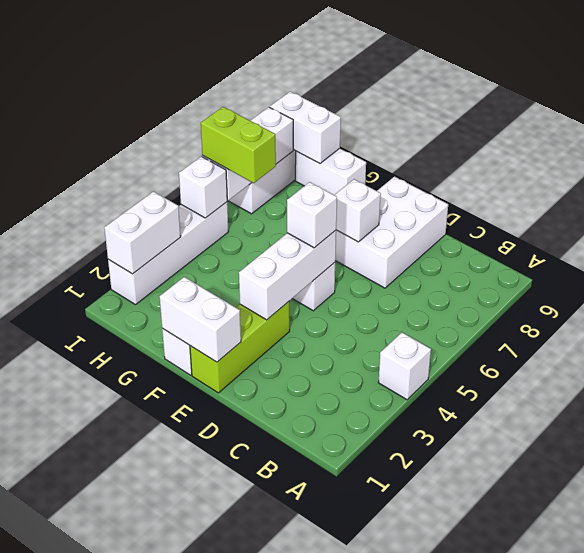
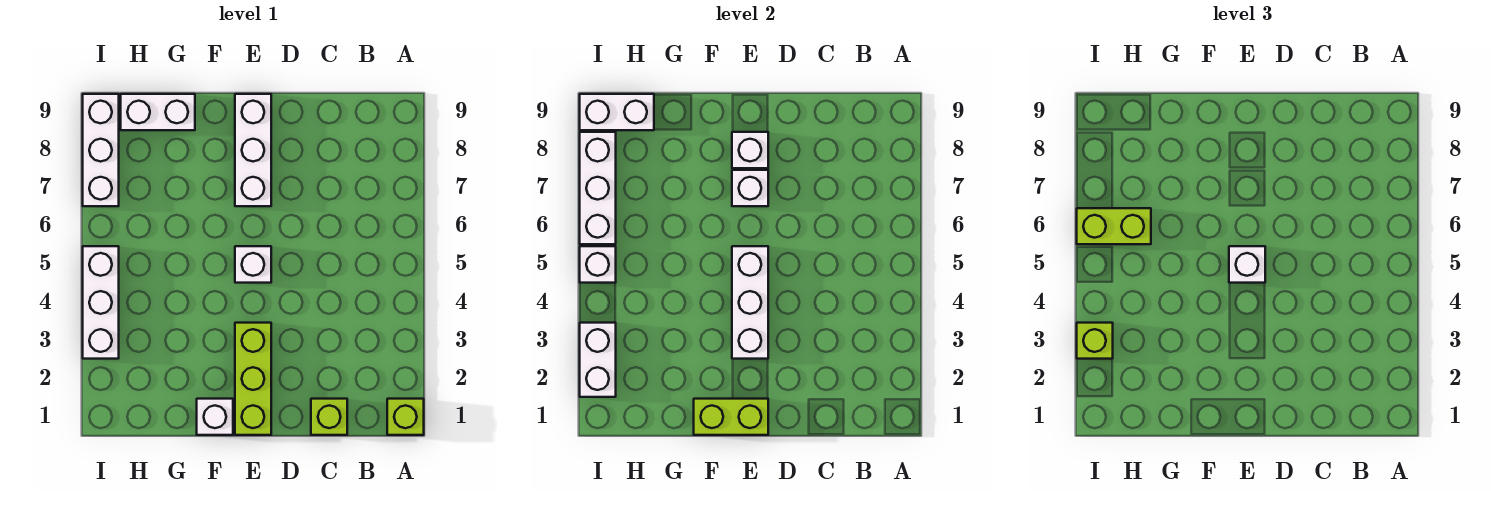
none -> lime 1x1 brick [387,399,424,435]
white 1x1 brick [378,333,431,400] -> white 1x1 brick moved to [732,132,768,168]
none -> lime 1x1 brick [311,399,347,435]
white 2x3 brick [335,177,448,288] -> white 1x3 brick [235,94,271,206]
white 1x2 brick [160,277,241,362] -> lime 1x2 brick [694,399,768,435]
white 1x4 brick [108,202,228,305] -> white 1x3 brick [83,246,119,359]
none -> lime 1x1 brick [1077,323,1113,359]

